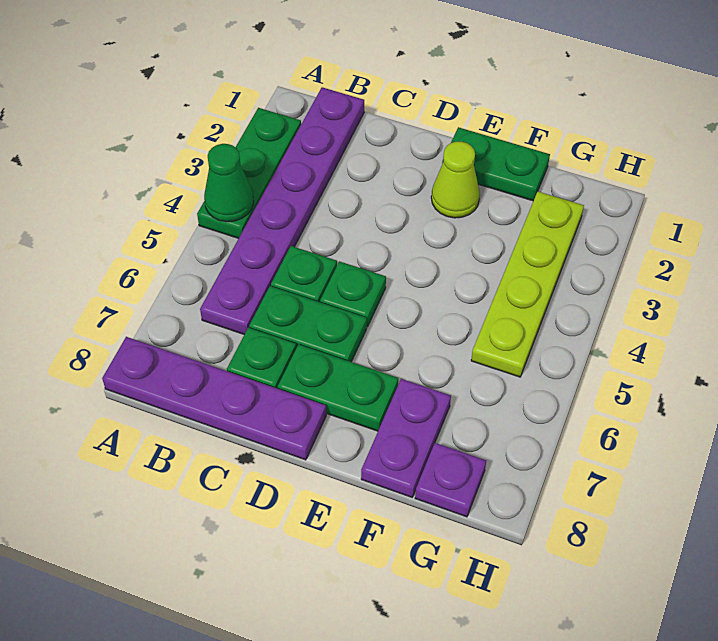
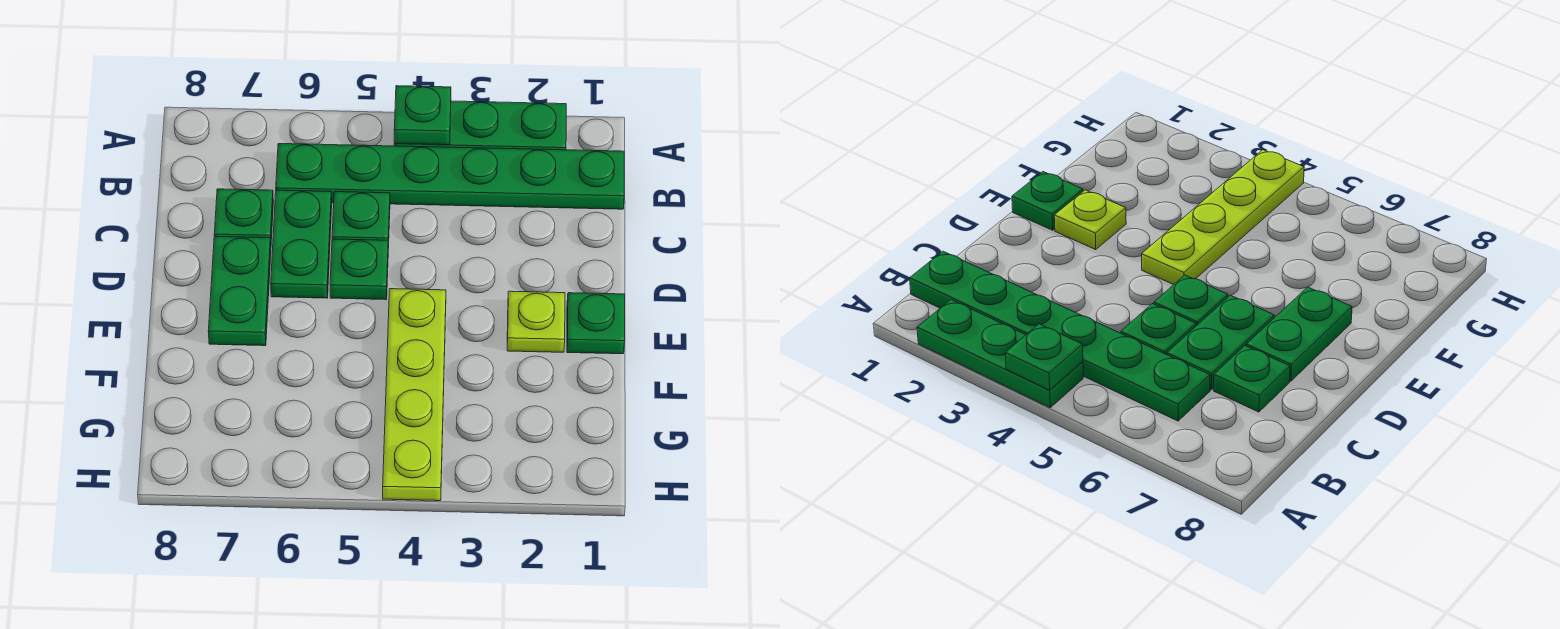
green 1x1 cone [204,144,254,222] -> green 1x1 plate [394,86,451,145]
purple 1x4 plate [102,337,326,460] -> none
purple 1x6 plate [200,87,364,335] -> green 1x6 plate [276,144,624,209]
green 1x2 plate [442,127,550,201] -> green 1x1 plate [567,293,625,354]
lime 1x1 cone [431,142,480,218] -> lime 1x1 plate [507,291,565,352]
purple 1x2 plate [361,379,451,497] -> none
lime 1x4 plate [471,192,584,377] -> lime 1x4 plate turned to [383,289,446,501]
purple 1x1 plate [415,443,486,517] -> none

